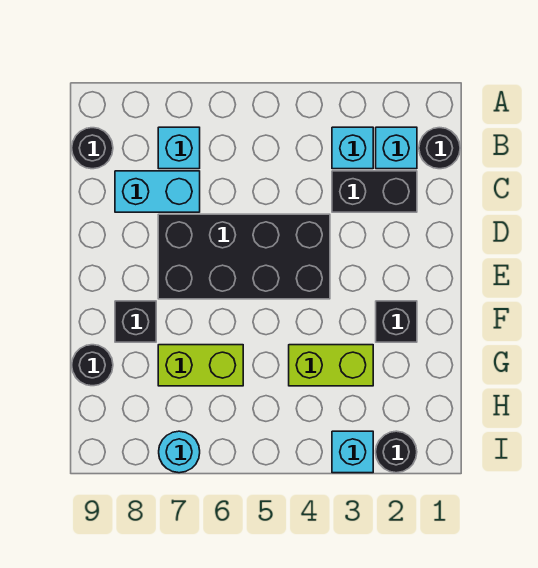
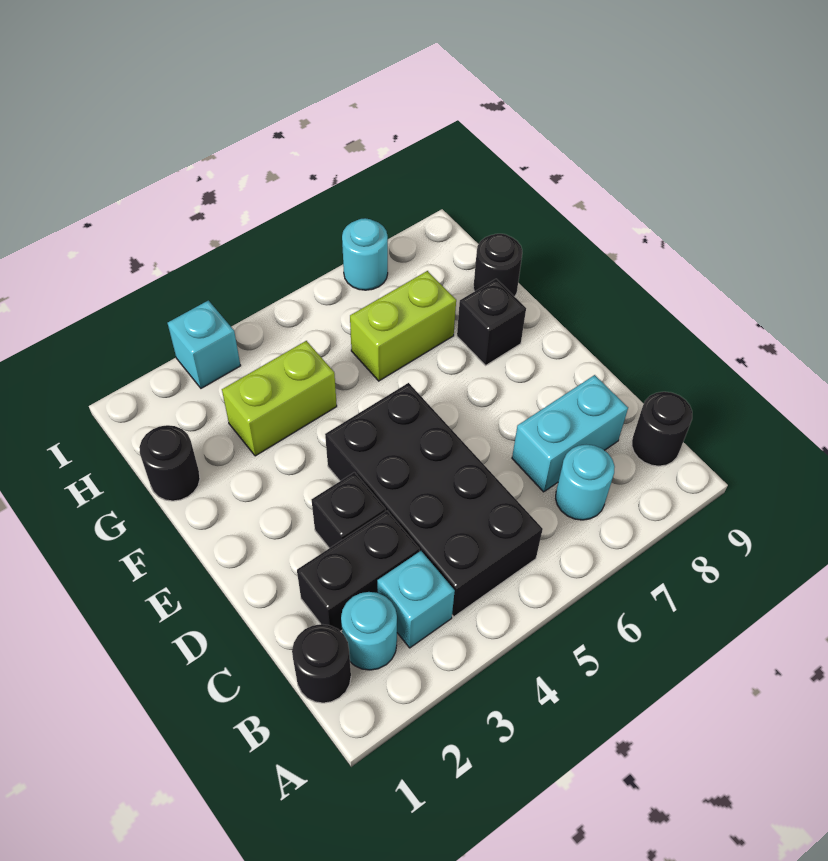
cyan 1x1 brick [376,127,417,169] -> cyan 1x1 round brick [341,592,397,670]
cyan 1x1 brick [158,127,200,169] -> cyan 1x1 round brick [556,445,615,520]
black 2x4 brick [158,214,330,299] -> black 2x4 brick turned to [325,383,543,617]
black 1x1 brick [376,301,417,342] -> black 1x1 brick moved to [312,472,385,548]
black 1x1 round brick [376,431,417,473] -> black 1x1 round brick moved to [139,425,200,501]

